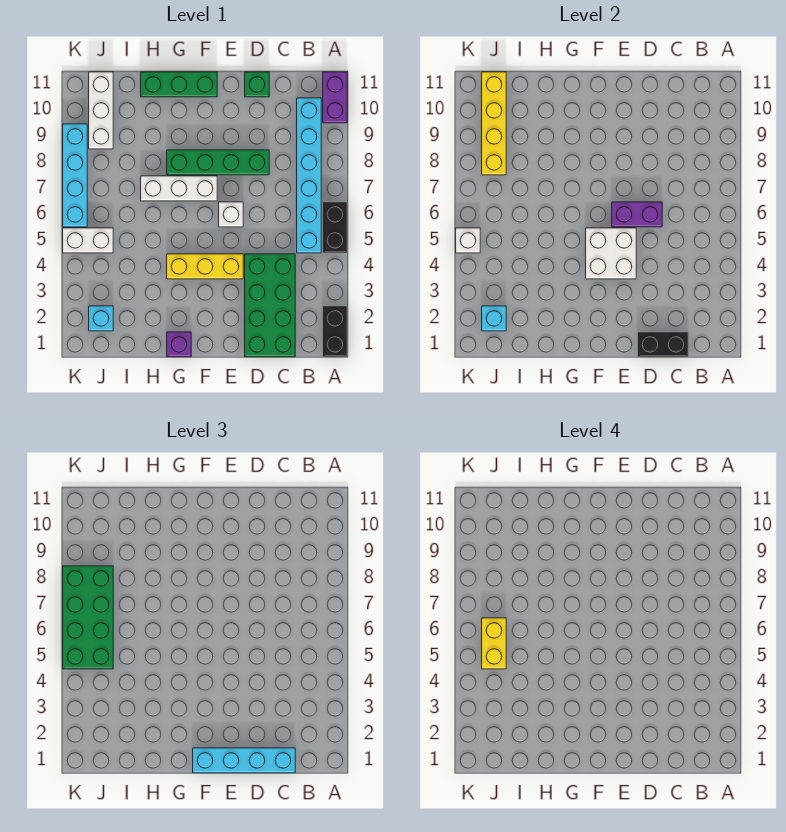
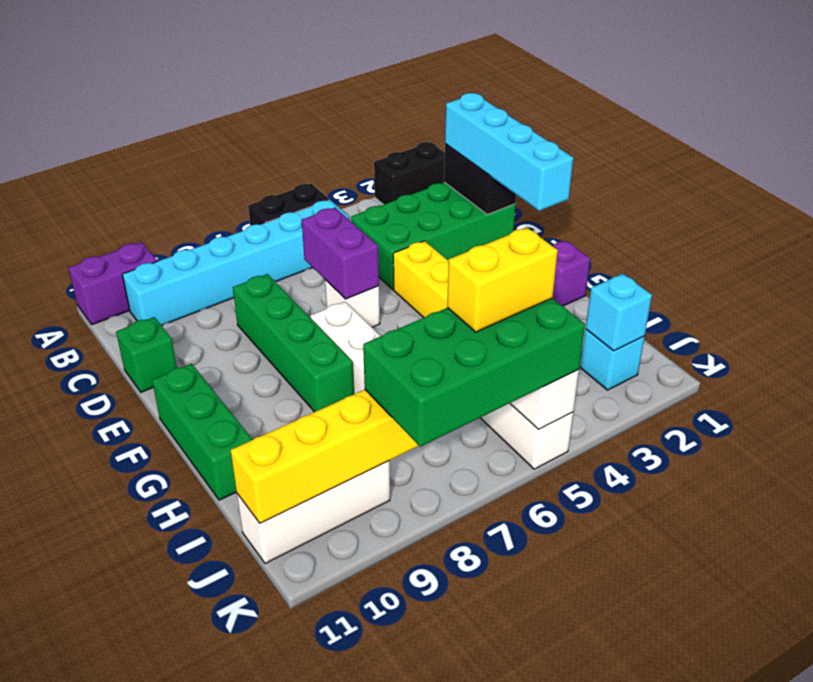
white 2x2 brick [586,228,636,279] -> none
cyan 1x4 brick [63,124,87,227] -> none

